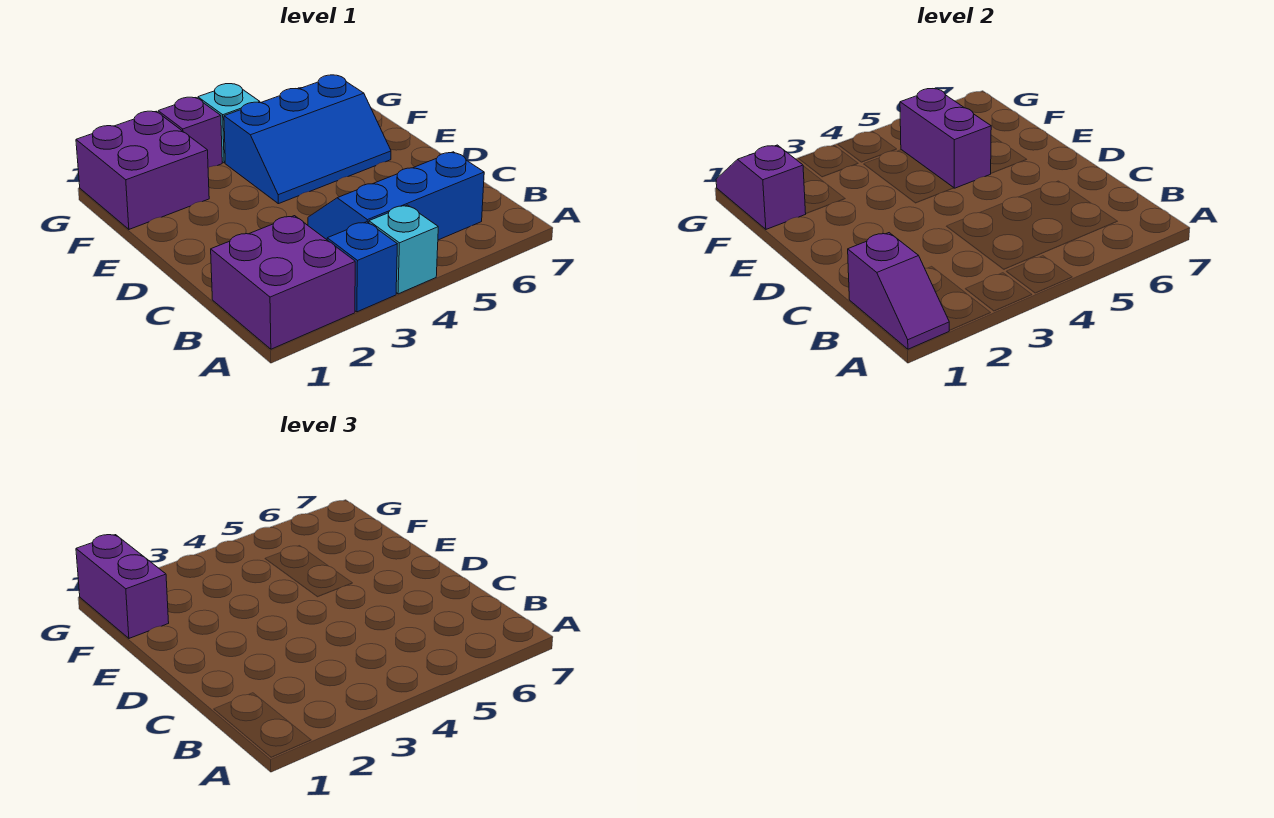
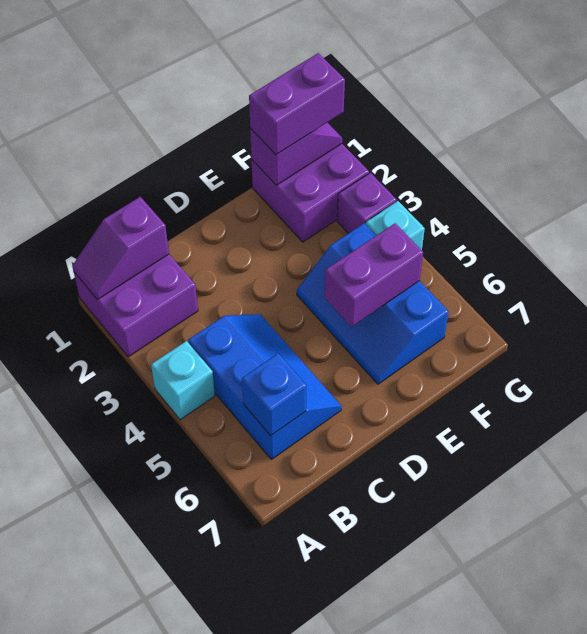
blue 1x1 brick [327,222,397,312] -> blue 1x1 brick moved to [242,353,307,436]

